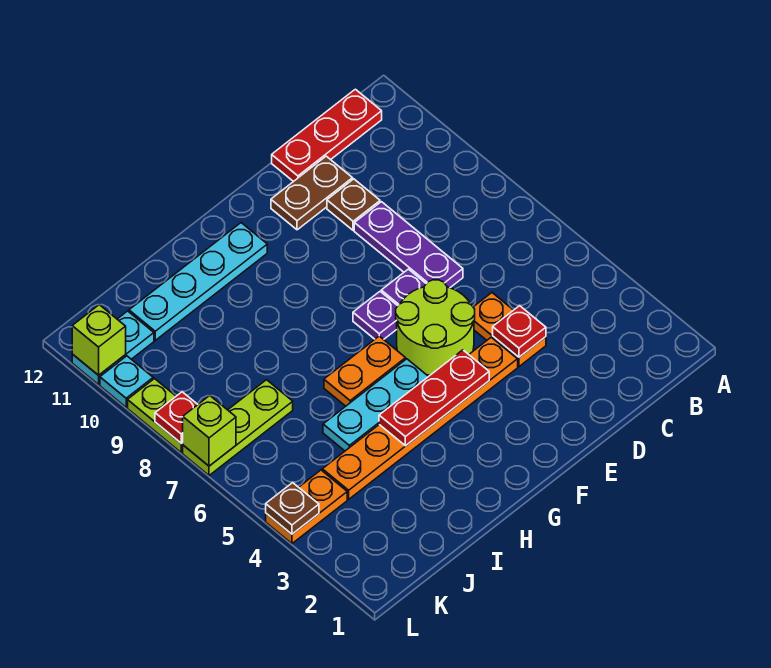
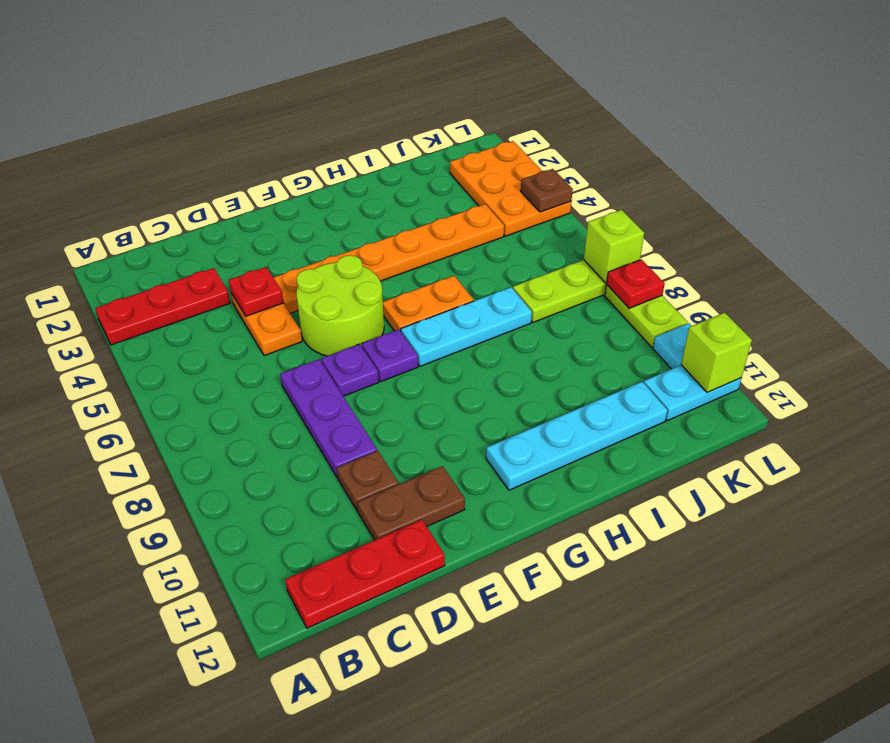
red 1x3 plate [379,350,489,446] -> red 1x3 plate moved to [95,268,230,345]
cyan 1x3 plate [323,359,429,451] -> cyan 1x3 plate moved to [401,287,532,366]
orange 1x2 plate [266,470,347,543] -> orange 2x3 plate [450,141,571,236]

